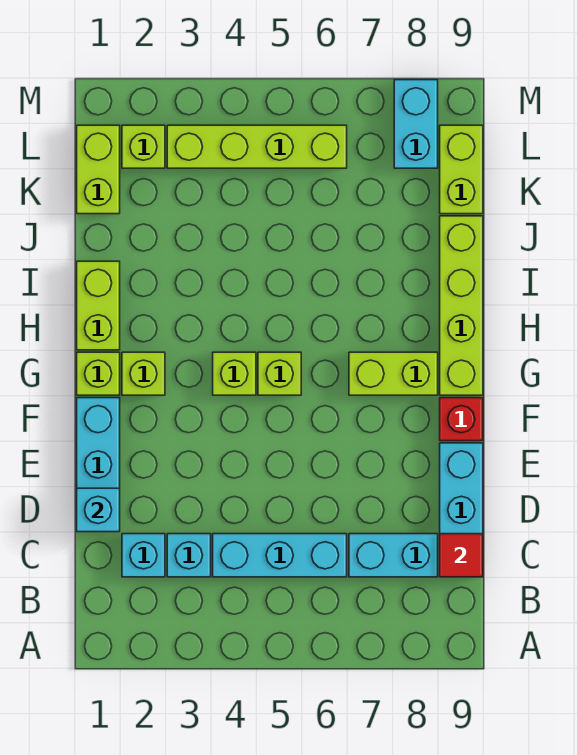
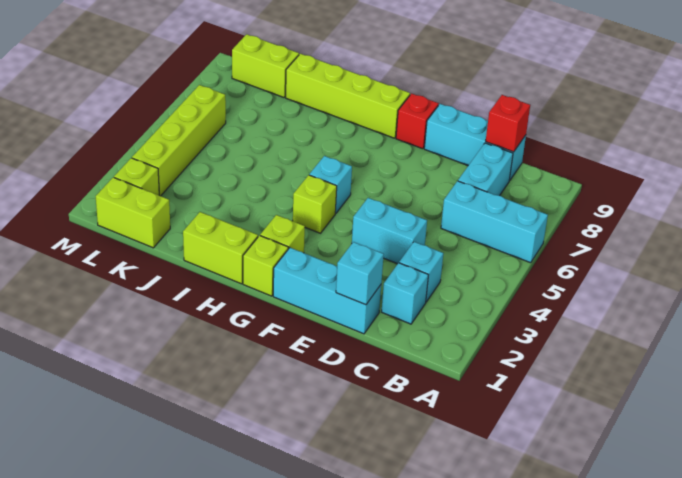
cyan 1x3 brick [213,534,347,577] -> cyan 1x3 brick turned to [441,181,548,263]
red 1x1 tile [440,534,483,577] -> red 1x1 brick [486,95,530,152]
lime 1x1 brick [258,352,301,395] -> cyan 1x1 brick [309,156,352,213]
lime 1x2 brick [349,352,438,395] -> none
cyan 1x2 brick [394,80,438,168] -> cyan 1x2 brick moved to [352,198,427,264]

